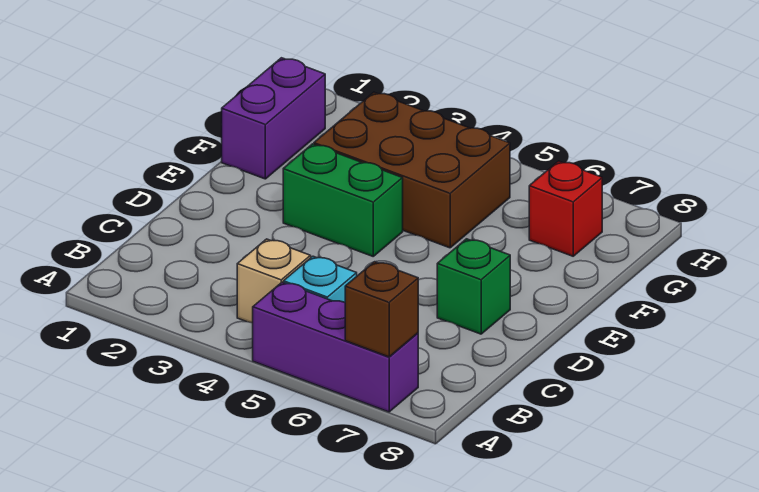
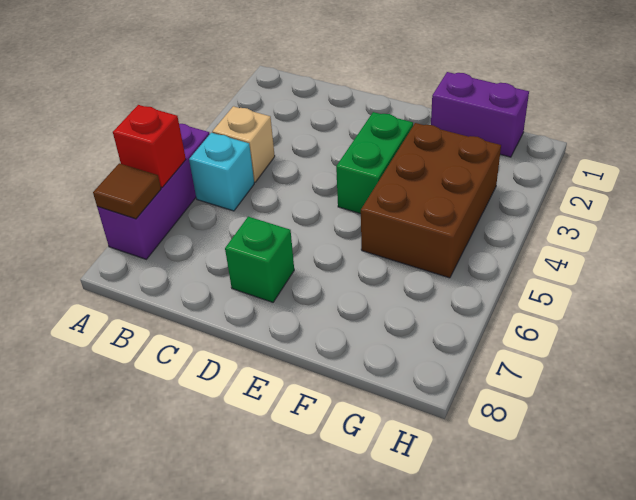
brown 1x1 brick [345,262,418,357] -> brown 1x1 tile [93,163,161,219]
red 1x1 brick [529,161,602,256] -> red 1x1 brick moved to [113,105,186,187]

